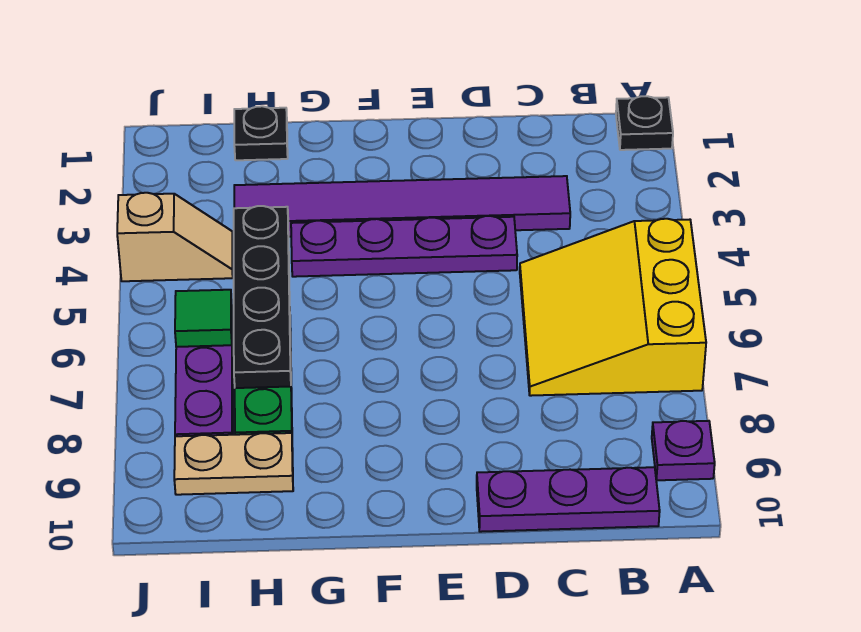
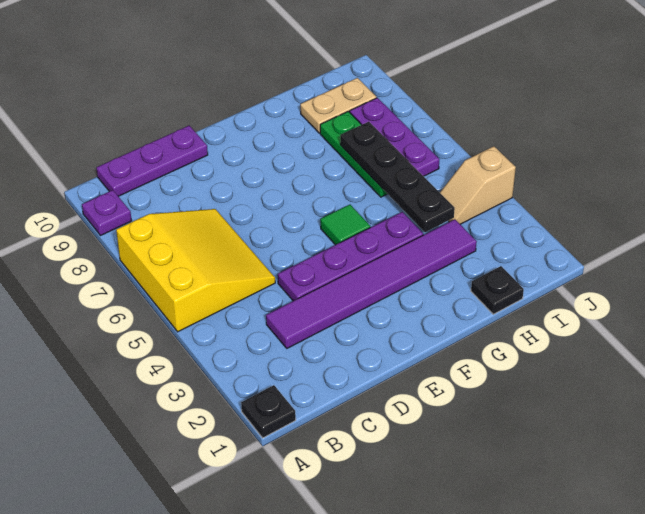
green 1x1 tile [175,290,232,347] -> green 1x1 tile moved to [320,205,370,245]

